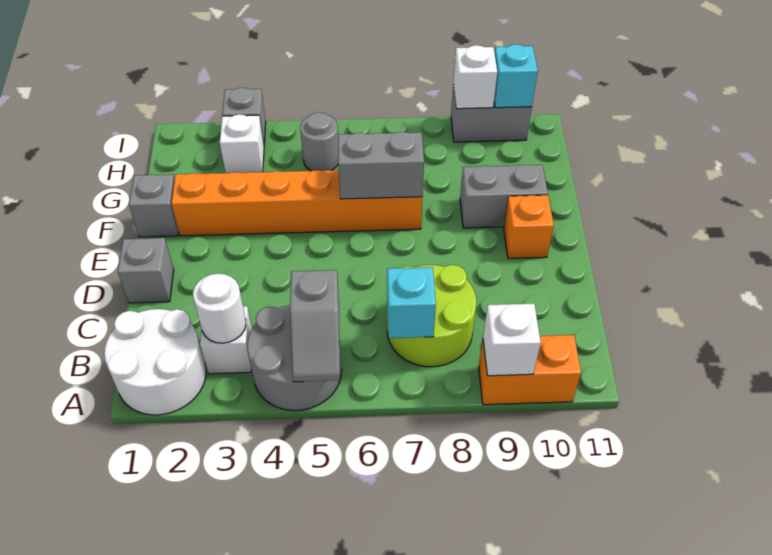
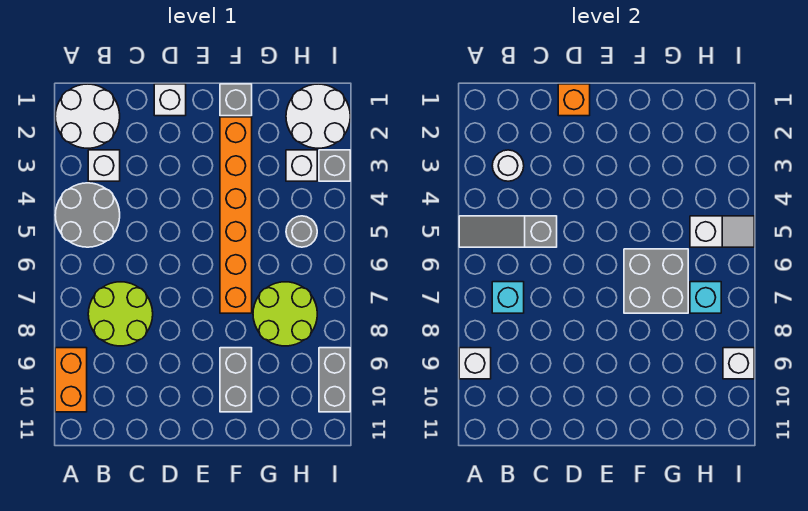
grey 1x2 slope [290,270,340,382] -> grey 1x3 slope [459,216,557,247]
grey 1x1 brick [118,238,174,303] -> white 1x1 brick [154,84,186,116]
orange 1x1 brick [504,195,554,259] -> orange 1x1 brick moved to [558,84,590,116]
grey 1x2 brick [338,132,424,199] -> grey 2x2 brick [624,249,688,313]
none -> lime 2x2 round brick [253,282,317,346]
none -> white 2x2 round brick [286,84,350,148]
none -> white 1x2 slope [690,216,754,247]
cyan 1x1 brick [494,44,538,108] -> cyan 1x1 brick moved to [690,282,721,313]

